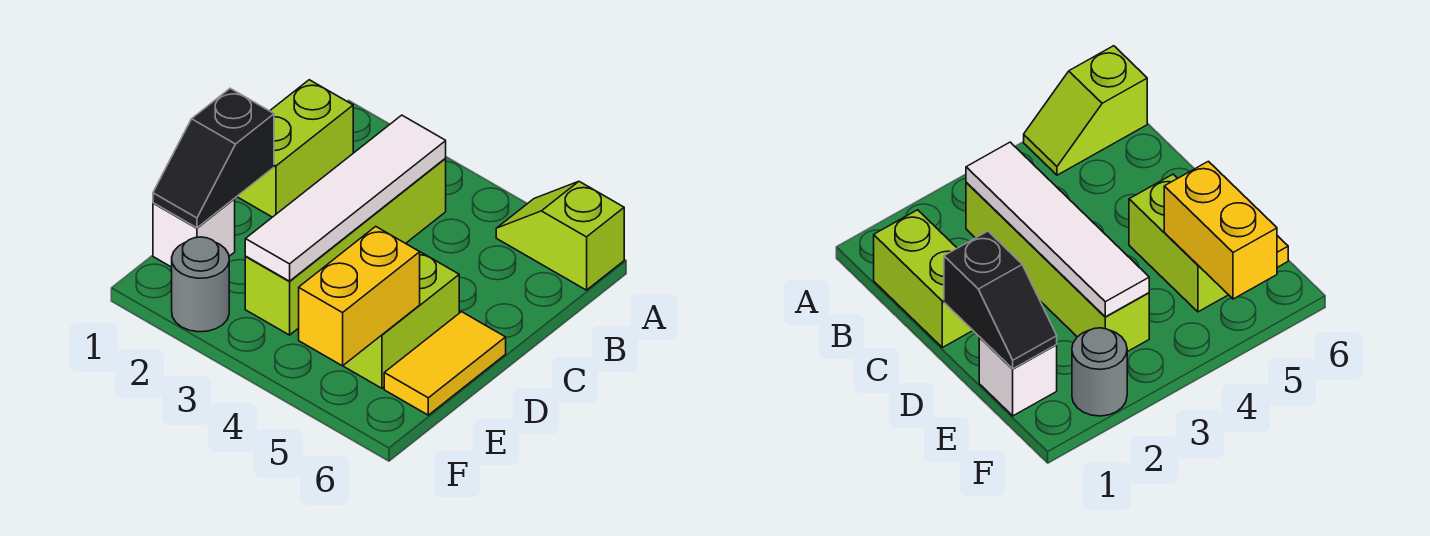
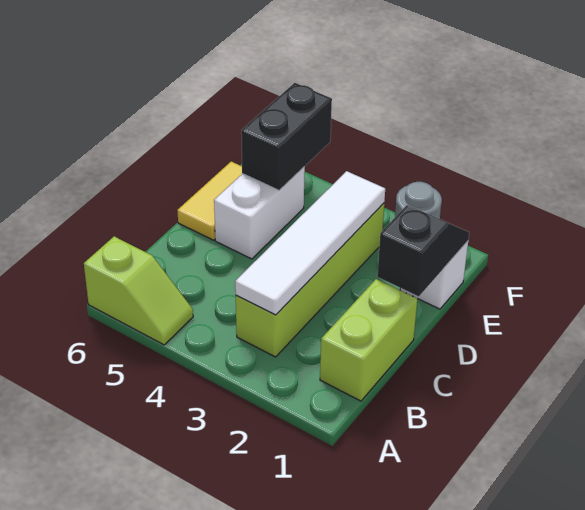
lime 1x2 brick [343,252,459,388] -> white 1x2 brick [214,167,305,259]
yellow 1x2 brick [299,226,420,366] -> black 1x2 brick [241,83,332,190]

